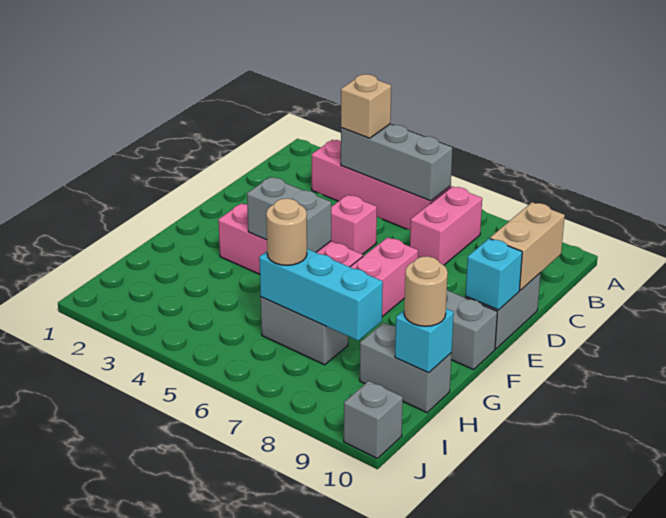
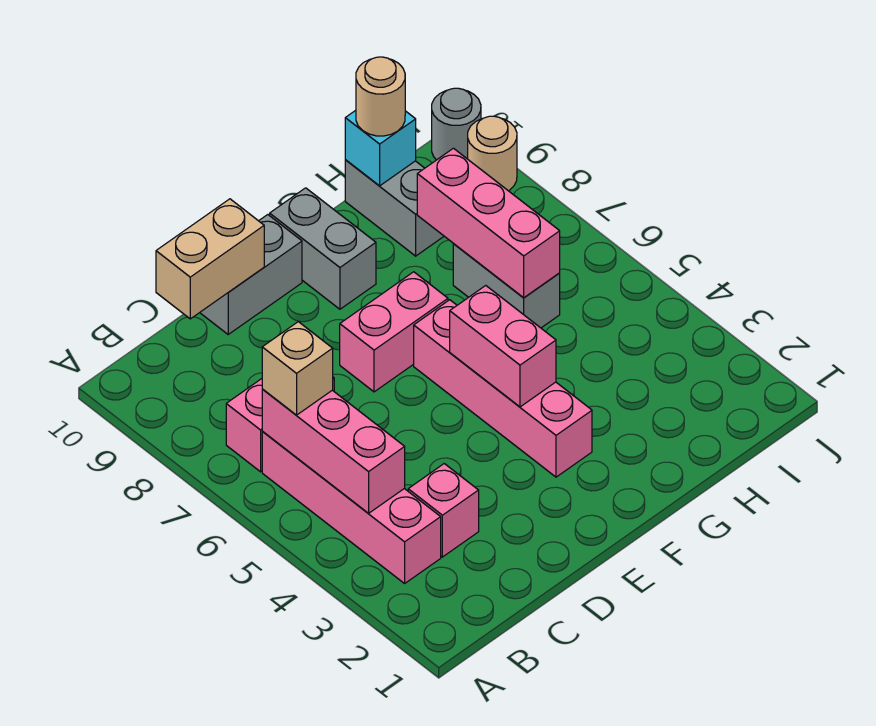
grey 1x3 brick [341,124,452,201] -> pink 1x3 brick [262,389,405,513]
tan 1x1 brick [341,74,391,138] -> tan 1x1 brick moved to [262,322,333,415]
pink 1x1 brick [331,195,377,254] -> pink 1x1 brick moved to [408,464,479,557]
cyan 1x1 brick [466,238,522,310] -> none
grey 1x2 brick [247,177,331,252] -> pink 1x2 brick [450,286,556,407]
cyan 1x3 brick [259,249,383,341] -> pink 1x3 brick [417,148,560,298]
tan 1x1 round brick [266,199,307,265] -> tan 1x1 round brick moved to [468,116,517,191]
grey 1x1 brick [344,381,403,458] -> grey 1x1 round brick [432,88,481,160]

